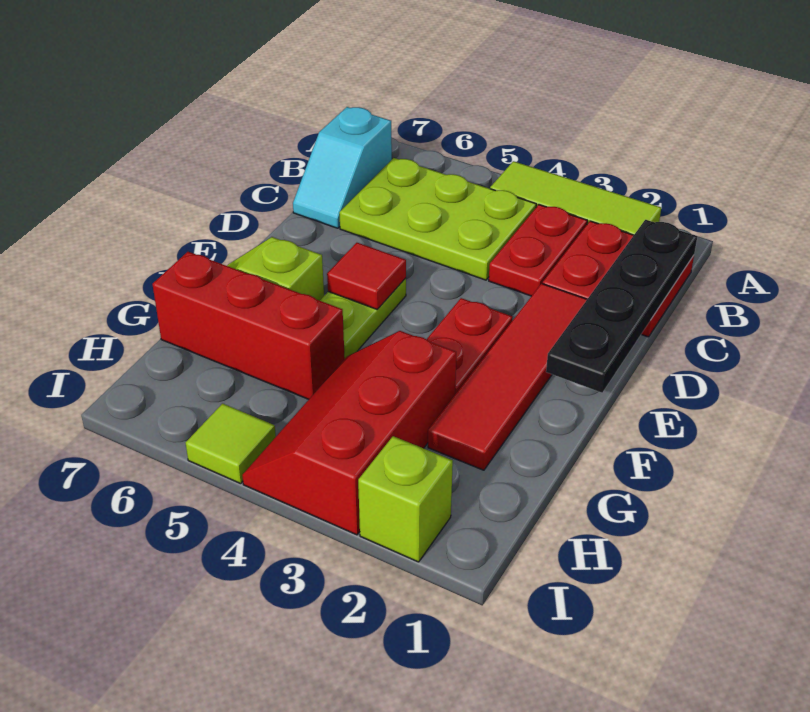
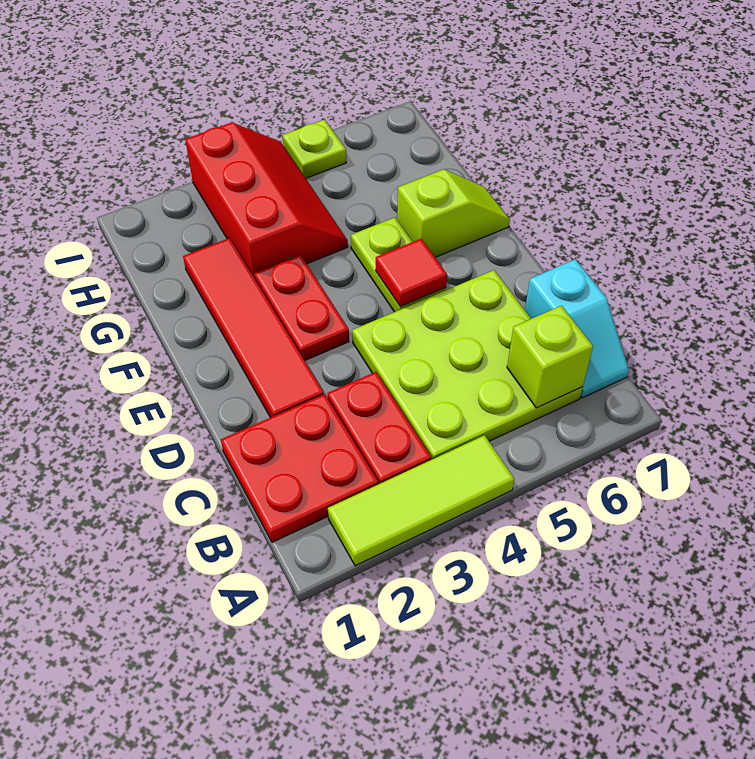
black 1x4 plate [546,220,697,393] -> none
lime 2x3 plate [339,158,536,280] -> lime 3x3 plate [352,270,583,460]
cyan 1x2 slope [293,107,392,228] -> cyan 1x2 slope turned to [525,259,629,398]
red 1x3 brick [152,252,345,399] -> none
lime 1x1 brick [358,436,453,562] -> lime 1x1 brick moved to [507,306,593,408]
lime 1x1 tile [186,404,276,484] -> lime 1x1 plate [282,120,346,178]

